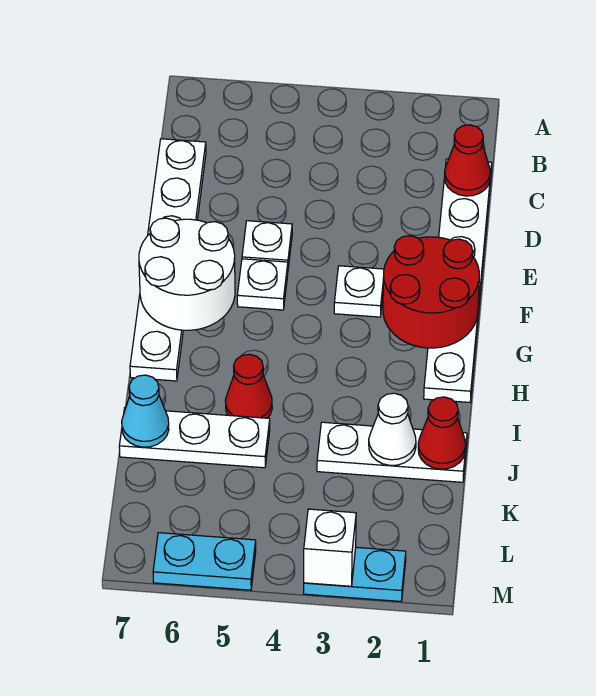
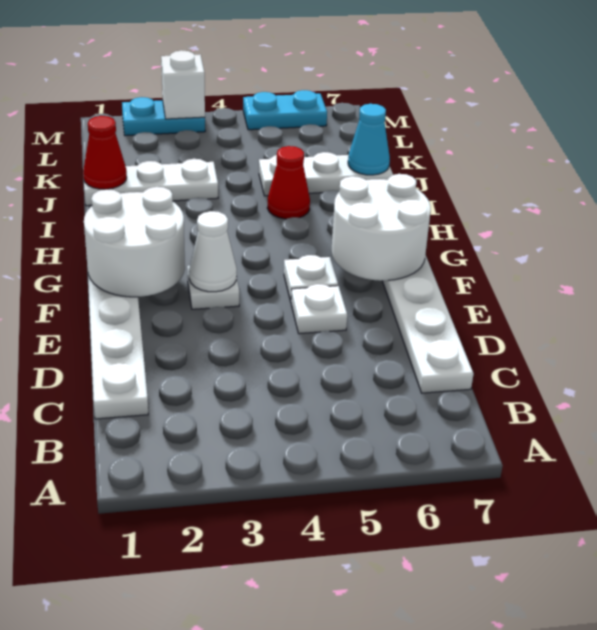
red 1x1 cone [445,125,490,196] -> none
red 2x2 round brick [383,236,479,348] -> white 2x2 round brick [84,187,185,297]
white 1x1 cone [369,393,416,465] -> white 1x1 cone moved to [189,211,237,292]

